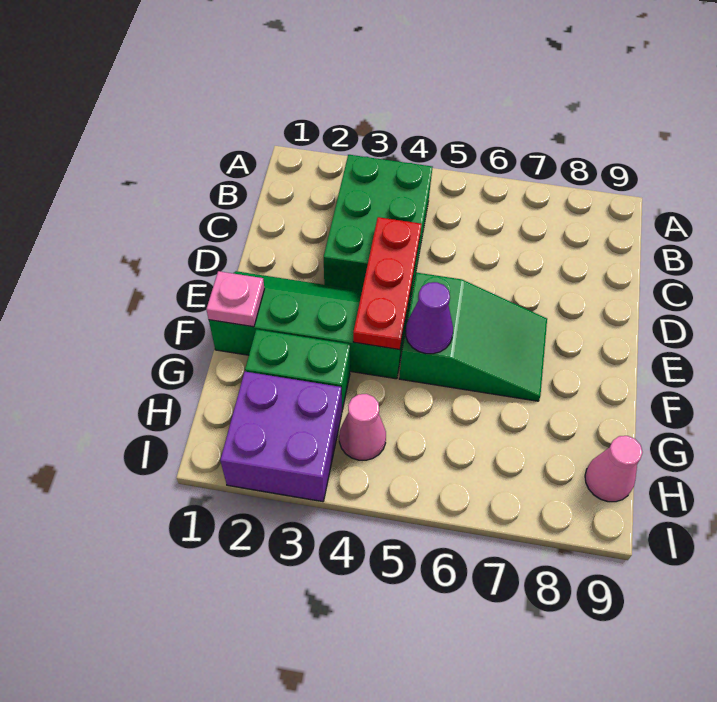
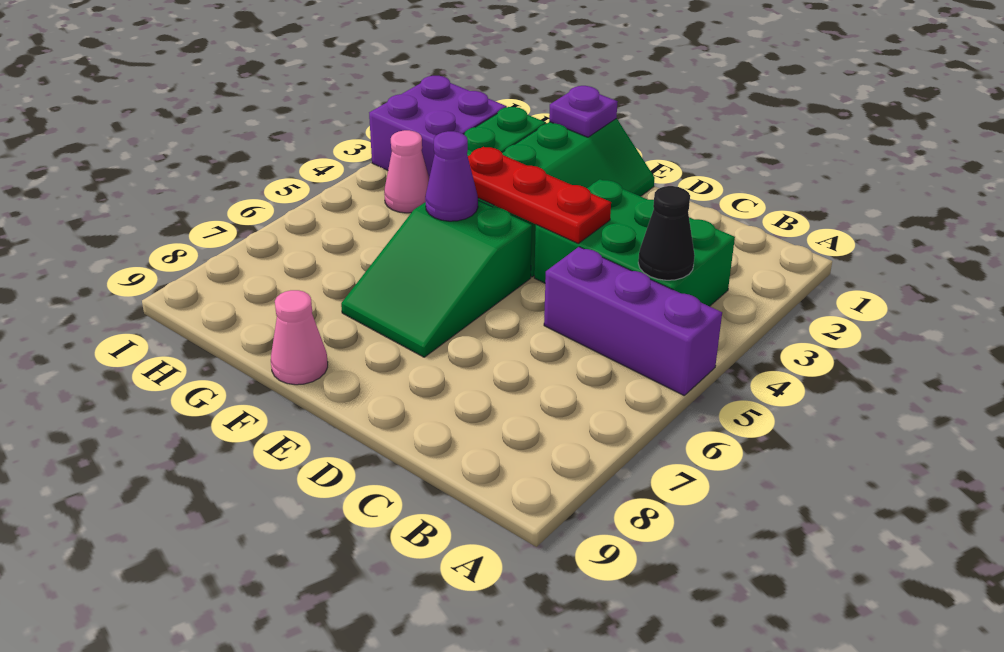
none -> purple 1x3 brick [544,247,722,395]
none -> black 1x1 cone [638,186,695,280]
pink 1x1 plate [206,271,265,327] -> purple 1x1 plate [549,86,618,137]
pink 1x1 cone [585,436,643,502] -> pink 1x1 cone moved to [271,290,328,385]

